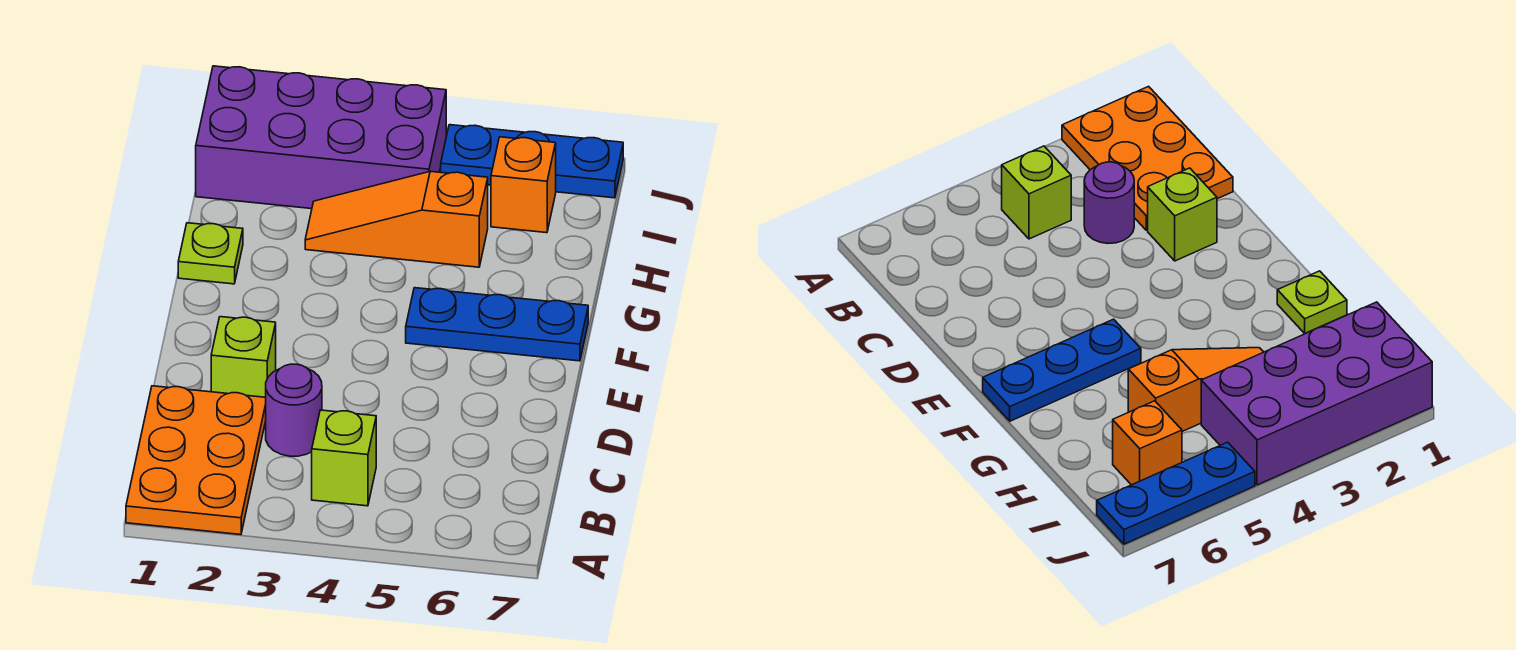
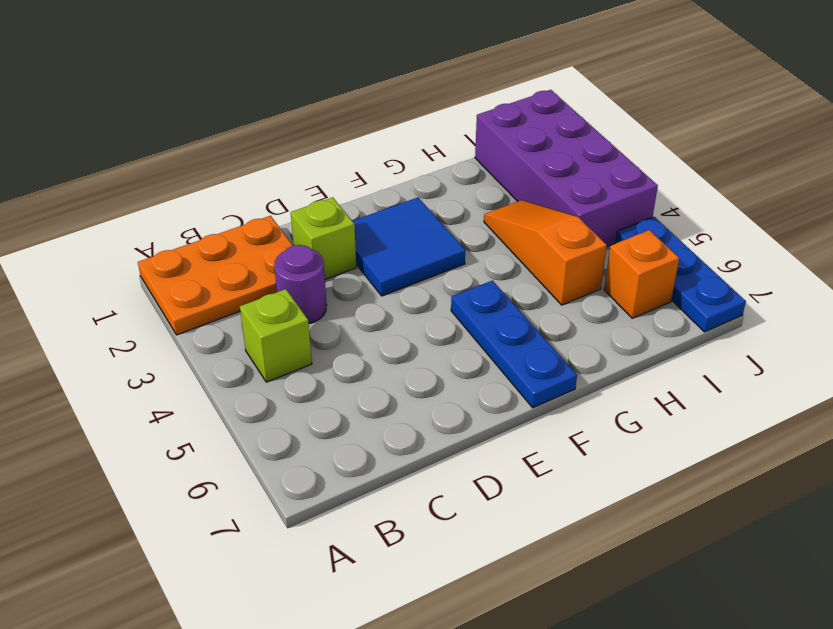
none -> blue 2x2 tile [353,198,465,296]
lime 1x1 plate [178,223,243,284] -> none

